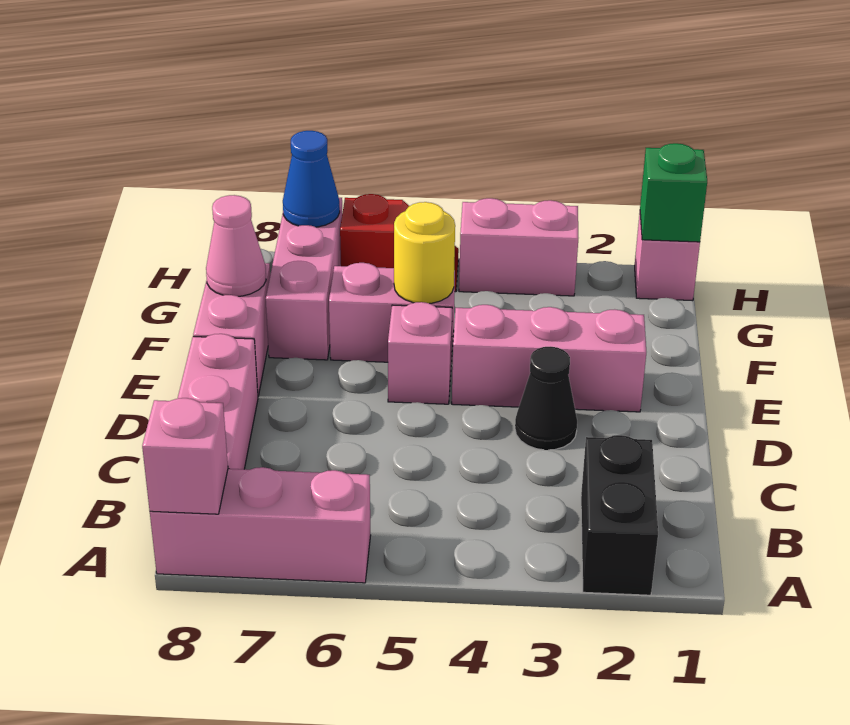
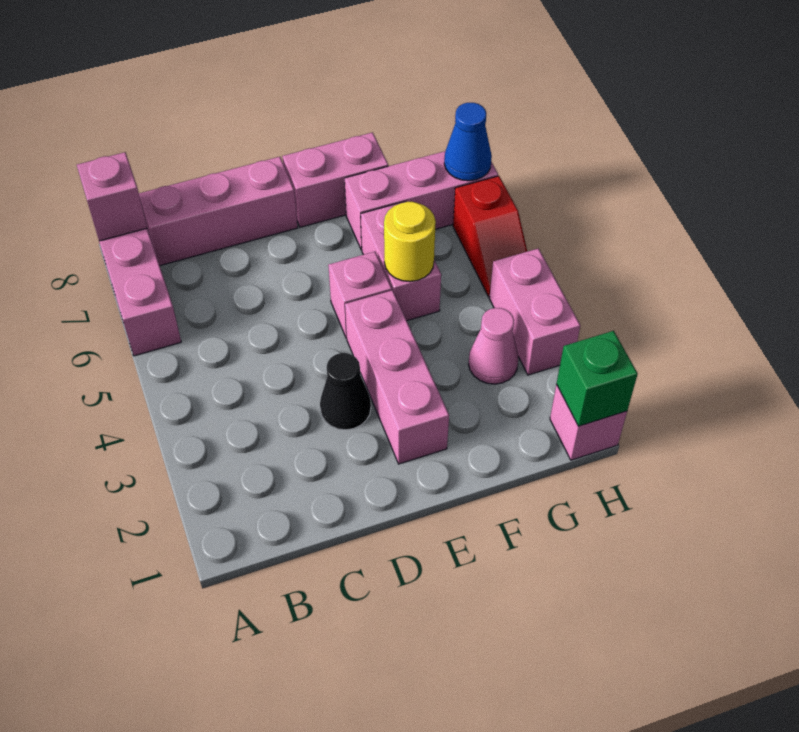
black 1x2 brick [581,435,658,595] -> none
pink 1x1 cone [206,195,266,296] -> pink 1x1 cone moved to [469,308,519,384]

